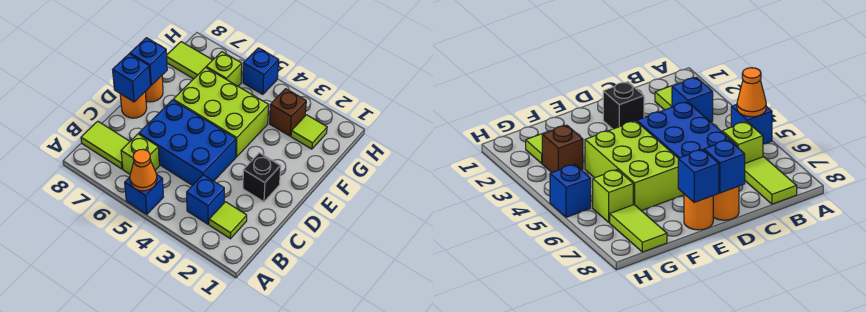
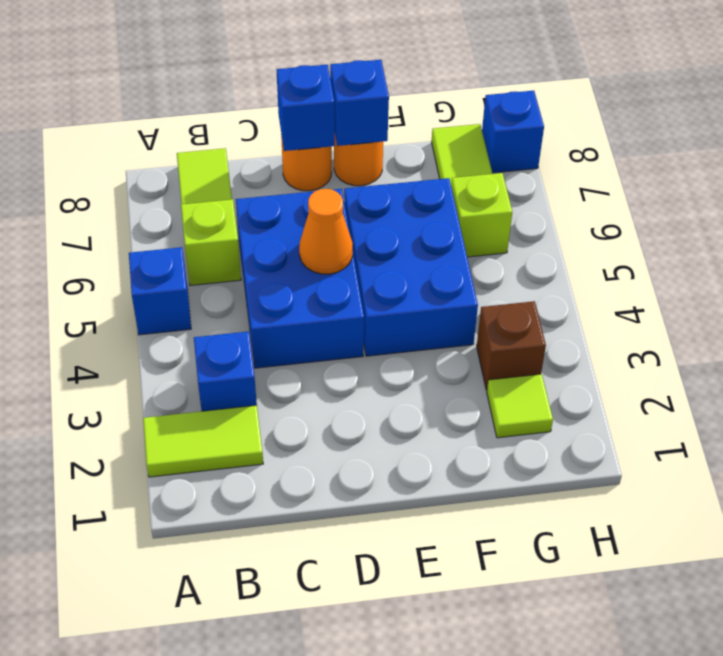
orange 1x1 cone [130,149,157,191] -> orange 1x1 cone moved to [299,189,353,274]
lime 1x1 tile [209,202,247,239] -> lime 1x2 tile [143,405,263,477]
black 1x1 brick [243,153,281,202] -> none
lime 2x3 brick [173,67,269,157] -> blue 2x3 brick [344,178,478,356]
blue 1x1 brick [243,48,279,94] -> blue 1x1 brick moved to [482,91,544,173]

